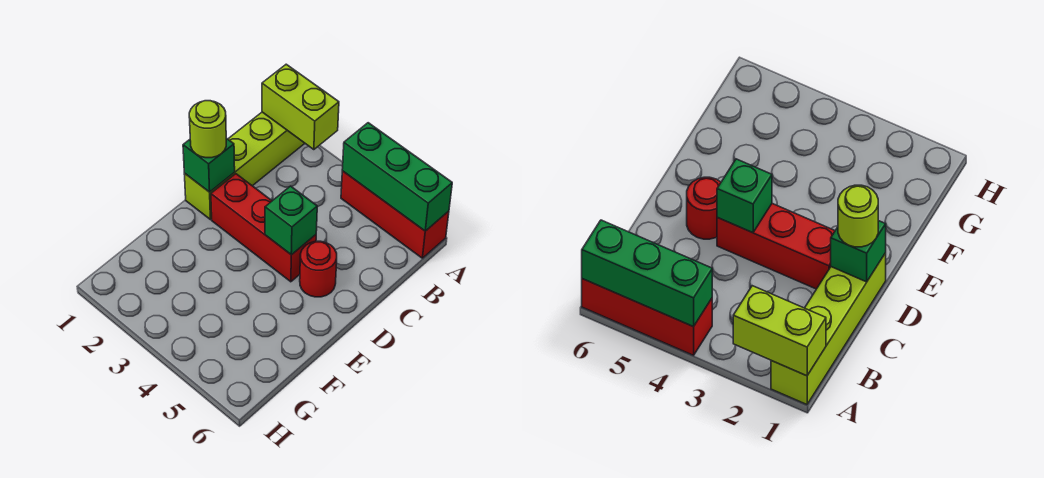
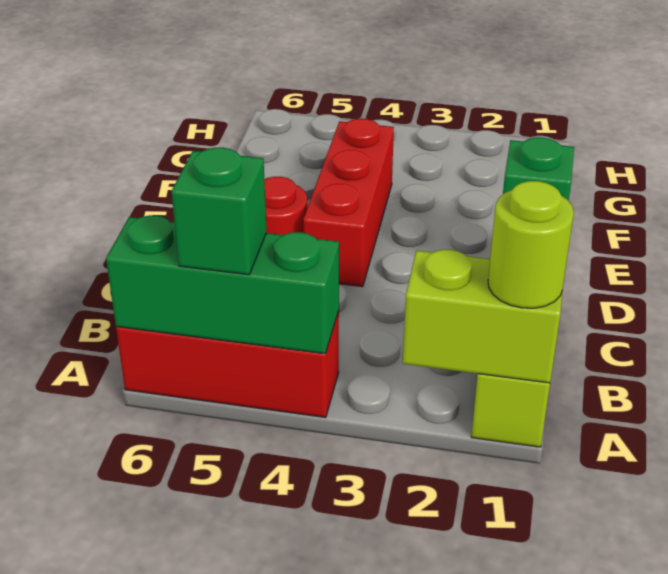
lime 1x1 round brick [189,101,226,158] -> lime 1x1 round brick moved to [488,181,574,308]
red 1x3 brick [211,174,316,282] -> red 1x3 brick turned to [303,119,394,287]
green 1x1 brick [265,186,317,255] -> green 1x1 brick moved to [171,148,267,275]

